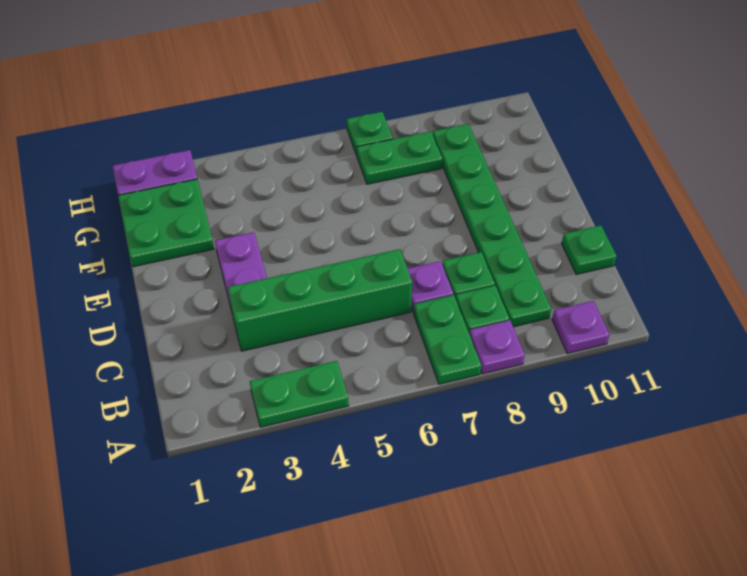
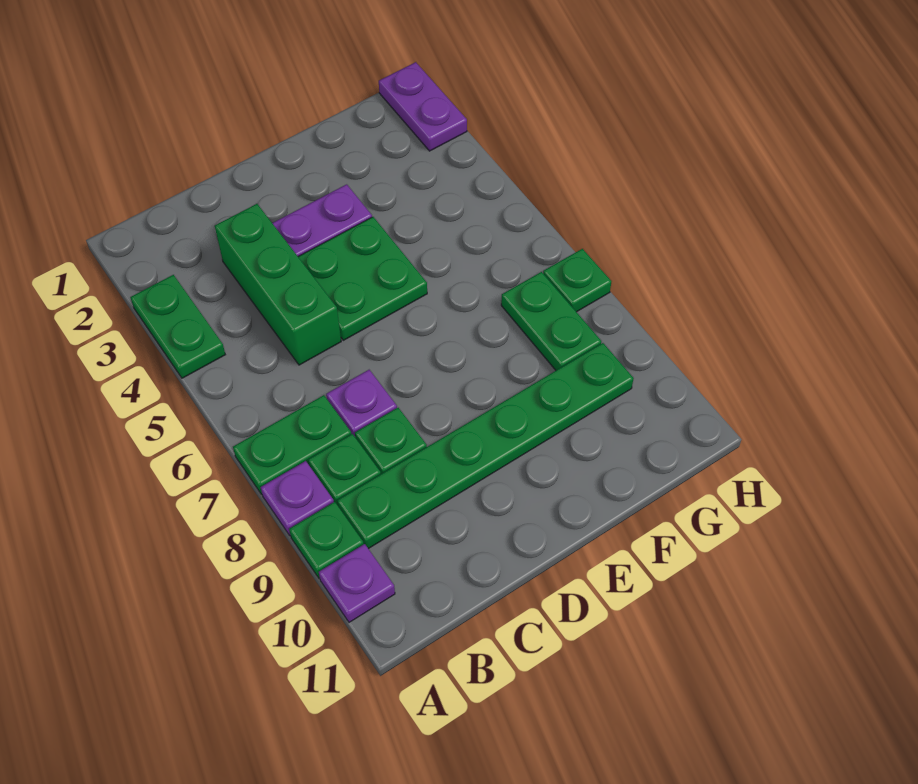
green 1x4 brick [228,249,412,351] -> green 1x3 brick [215,204,341,365]
green 1x1 plate [562,225,617,274] -> green 1x1 plate moved to [289,502,364,578]
green 2x2 plate [118,179,214,267] -> green 2x2 plate moved to [298,217,427,340]

